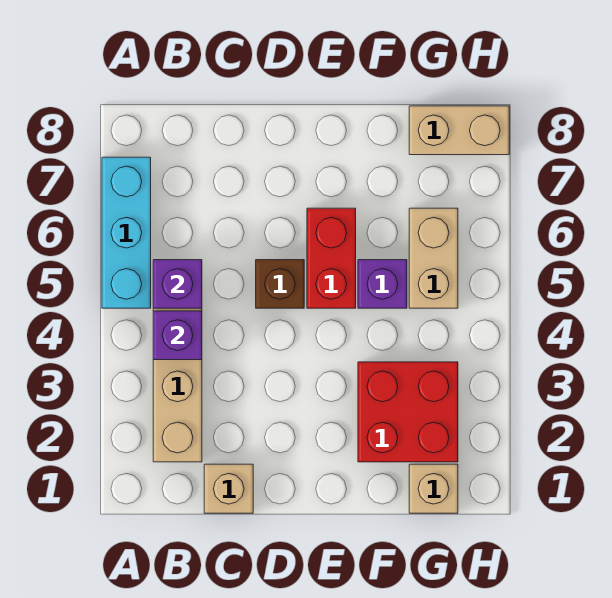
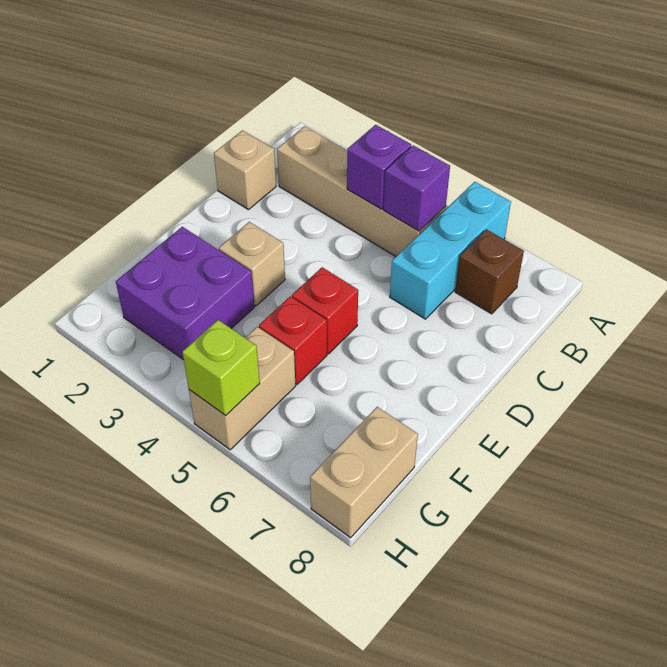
cyan 1x3 brick [102,157,151,308] -> cyan 1x3 brick turned to [390,182,511,319]
brown 1x1 brick [256,260,304,308] -> brown 1x1 brick moved to [455,229,524,314]
red 1x2 brick [307,208,356,308] -> red 1x1 brick [292,267,358,354]
red 2x2 brick [358,362,458,462] -> purple 2x2 brick [116,227,254,360]
purple 1x1 brick [358,260,407,308] -> red 1x1 brick [259,296,327,384]
tan 1x1 brick [409,464,458,513] -> tan 1x1 brick moved to [219,222,285,306]
tan 1x2 brick [409,208,458,308] -> tan 1x2 brick turned to [189,327,296,450]
none -> lime 1x1 brick [182,320,260,415]

